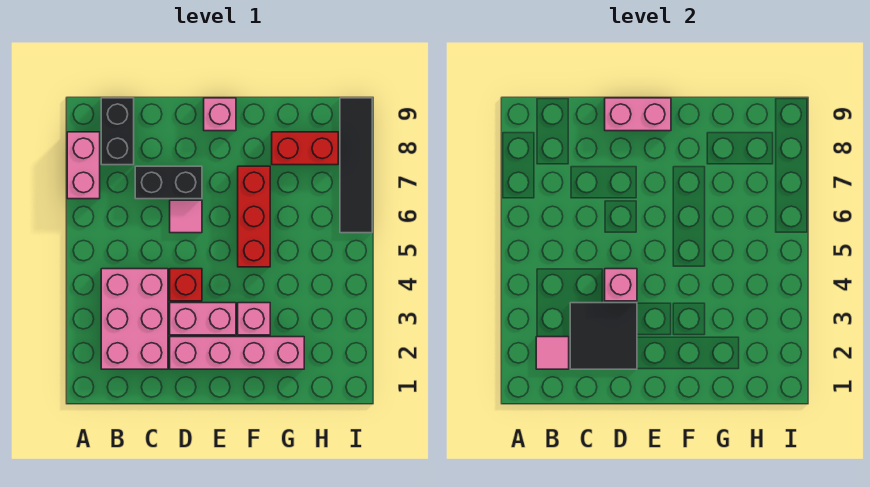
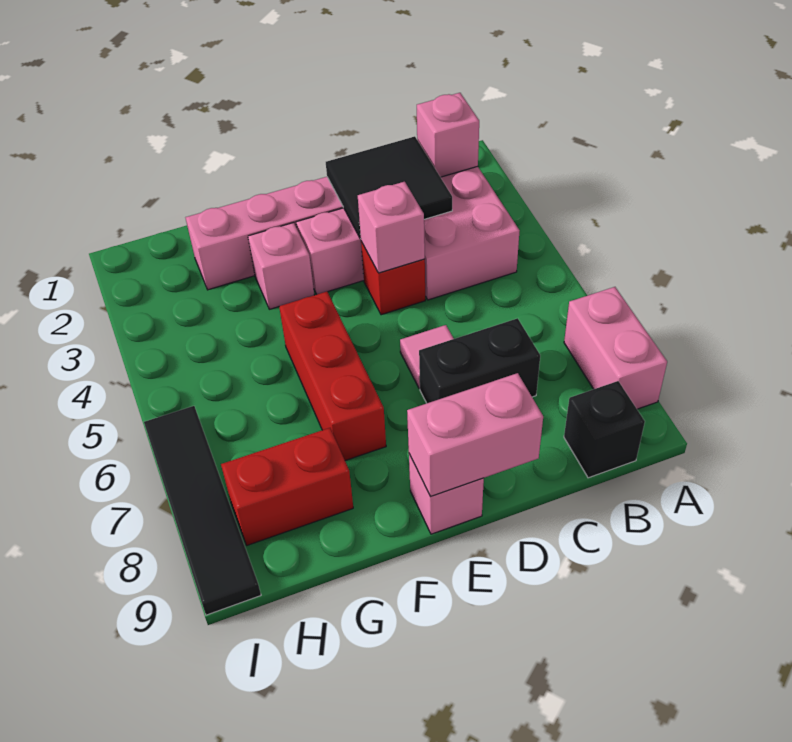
pink 1x1 tile [536,337,569,369] -> pink 1x1 brick [417,93,479,177]
black 1x2 brick [101,98,134,165] -> black 1x1 brick [564,381,645,478]

